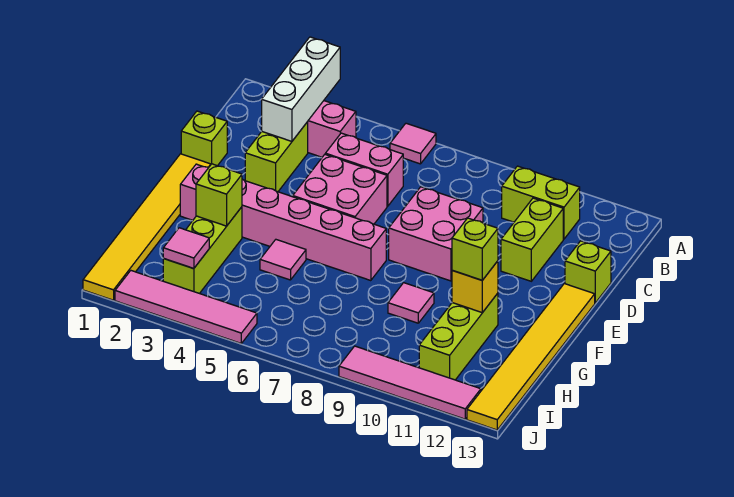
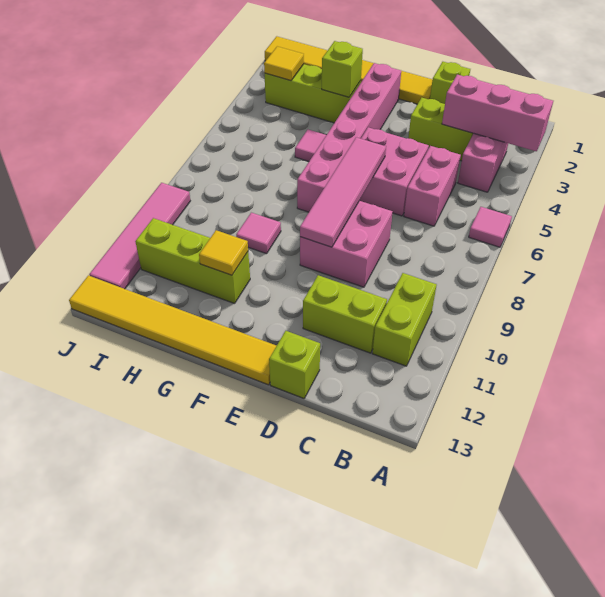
white 1x3 brick [262,37,340,141] -> pink 1x3 brick [442,75,553,151]
yellow 1x1 brick [452,261,498,313] -> yellow 1x1 tile [199,230,248,275]
lime 1x1 brick [452,218,498,280] -> none
pink 1x1 tile [163,228,209,269] -> yellow 1x1 tile [264,46,304,81]
pink 1x4 tile [115,271,257,343] -> pink 1x4 tile moved to [300,137,386,247]

